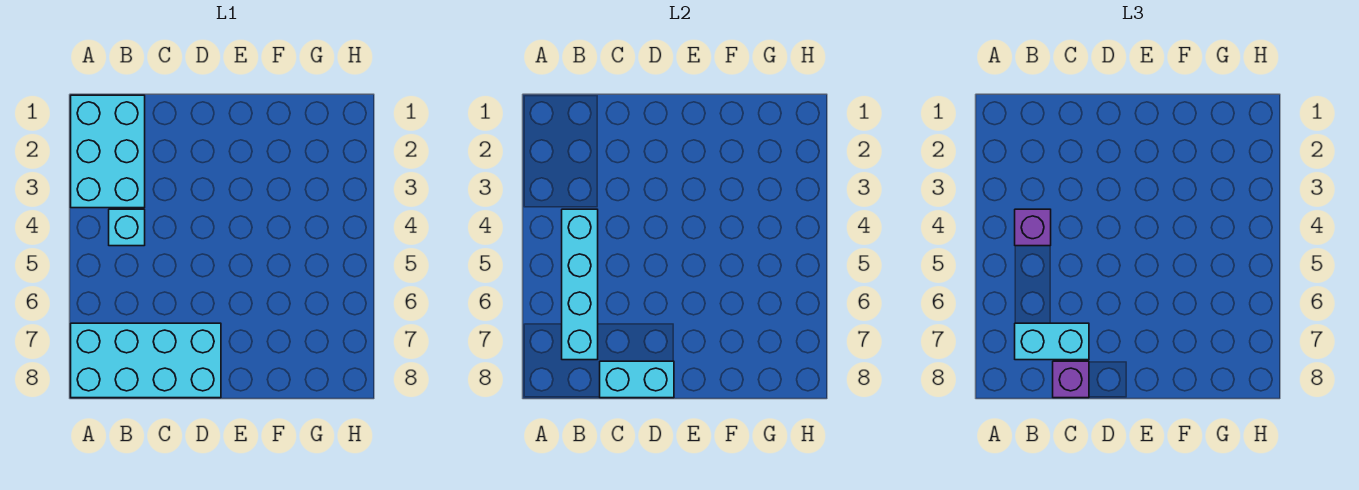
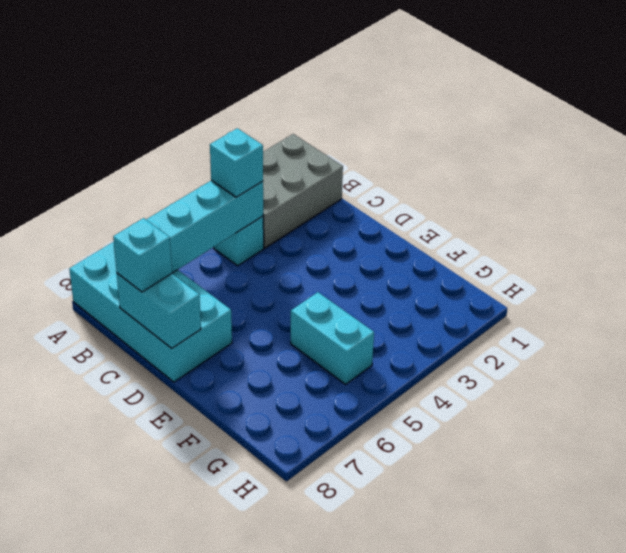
cyan 2x3 brick [71,95,145,208] -> grey 2x3 brick [263,134,343,248]
purple 1x1 brick [1015,209,1051,246] -> cyan 1x1 brick [210,128,263,197]
cyan 1x2 brick [1015,323,1089,360] -> cyan 1x2 brick moved to [291,292,374,384]
purple 1x1 brick [1053,361,1089,398] -> cyan 1x1 brick [113,218,172,292]

